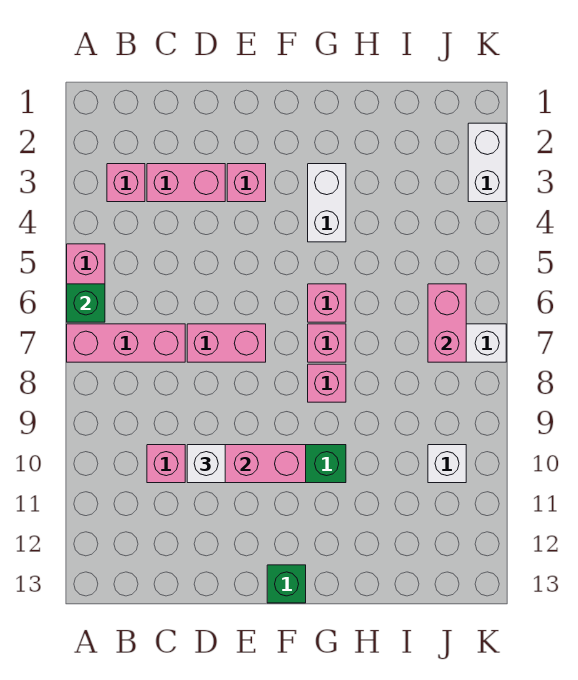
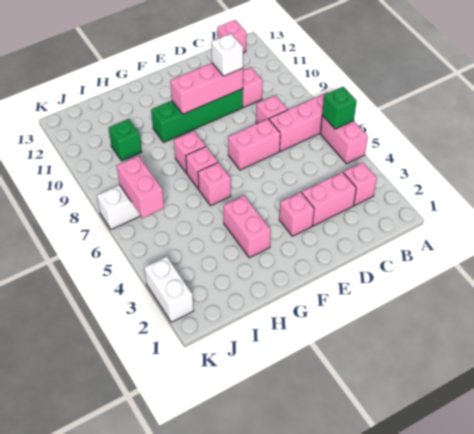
none -> pink 1x1 brick [217,20,247,52]
none -> pink 1x1 brick [256,95,288,123]
green 1x1 brick [267,565,306,603] -> green 1x1 brick moved to [109,119,142,161]
white 1x2 brick [308,164,346,242] -> pink 1x2 brick [223,196,271,258]
white 1x1 brick [428,445,466,483] -> none

